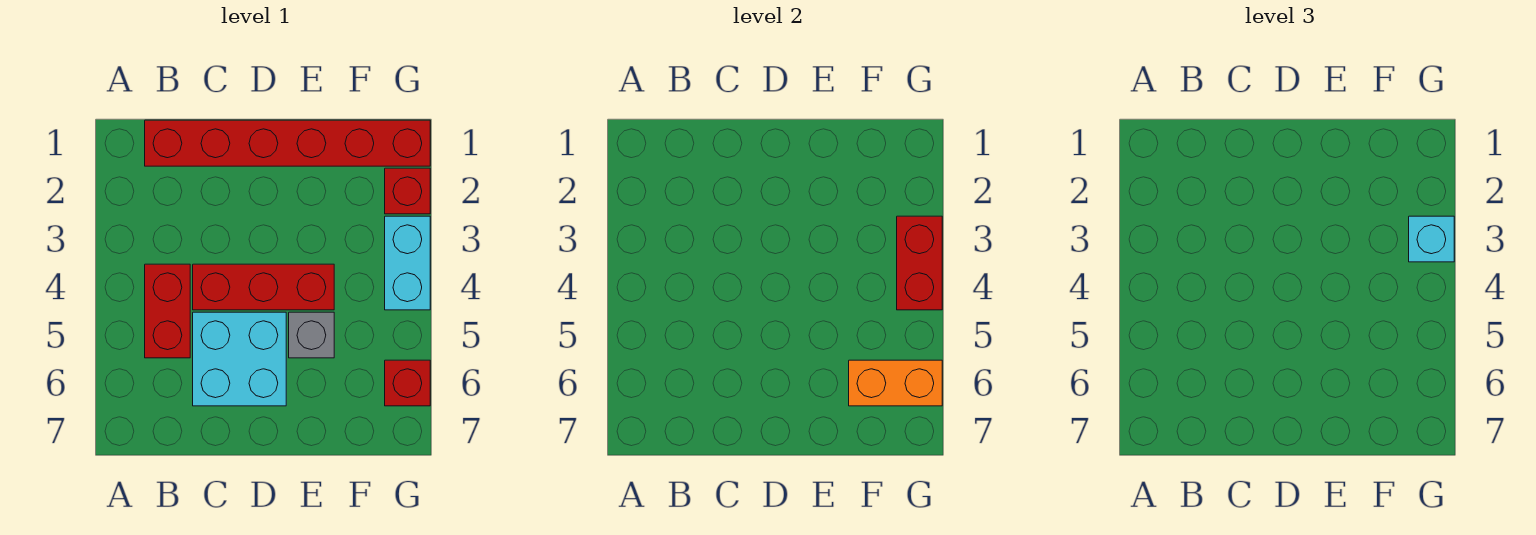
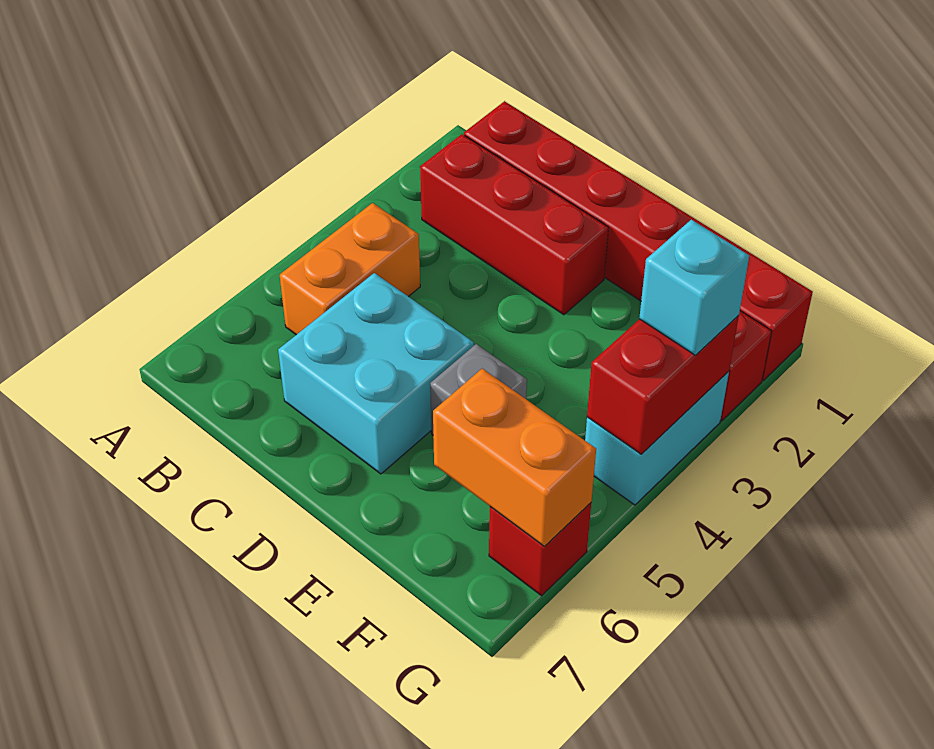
red 1x2 brick [145,264,190,358] -> orange 1x2 brick [280,203,420,335]
red 1x3 brick [193,264,334,310] -> red 1x3 brick moved to [420,134,609,315]

